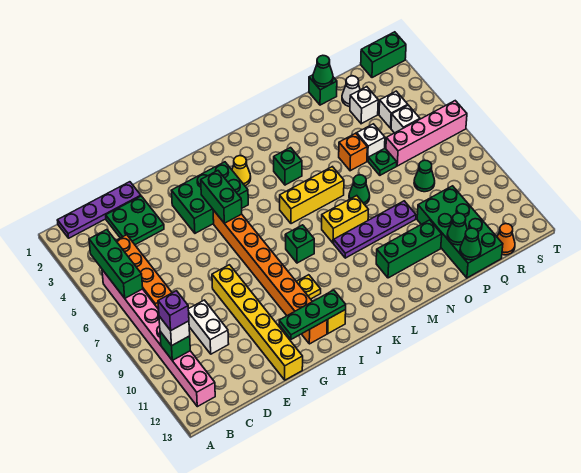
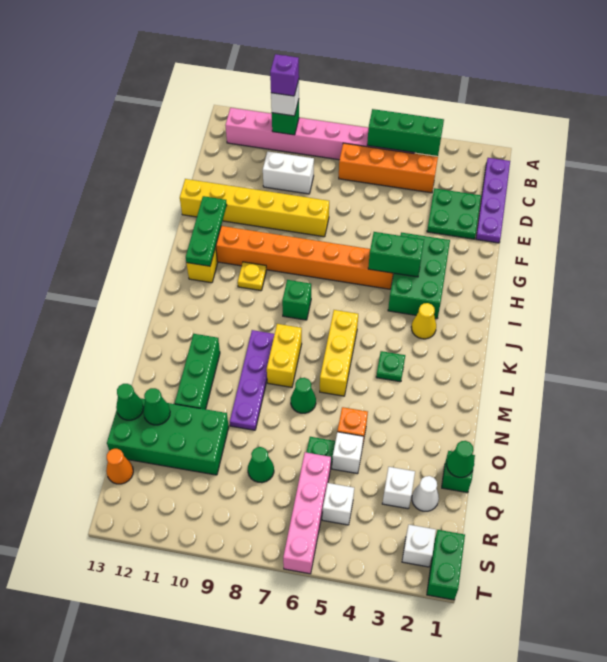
green 1x1 brick [274,148,302,185] -> green 1x1 plate [376,351,405,382]
white 1x1 brick [379,91,408,128] -> white 1x1 brick moved to [402,525,436,567]

